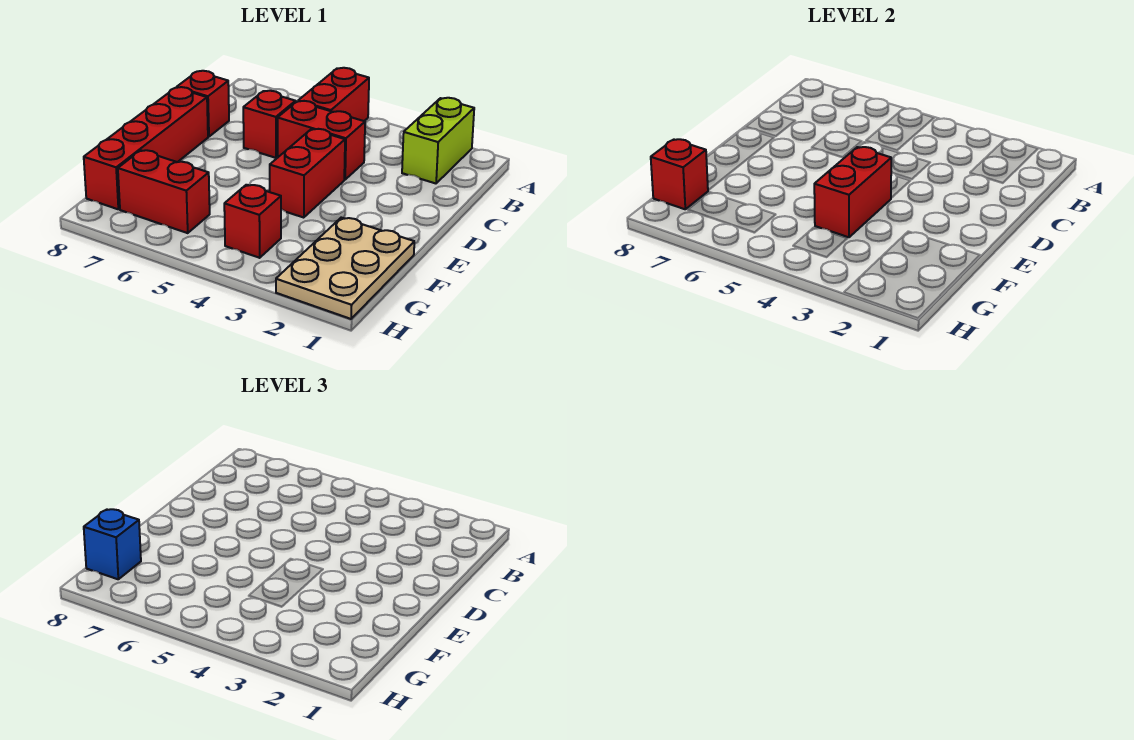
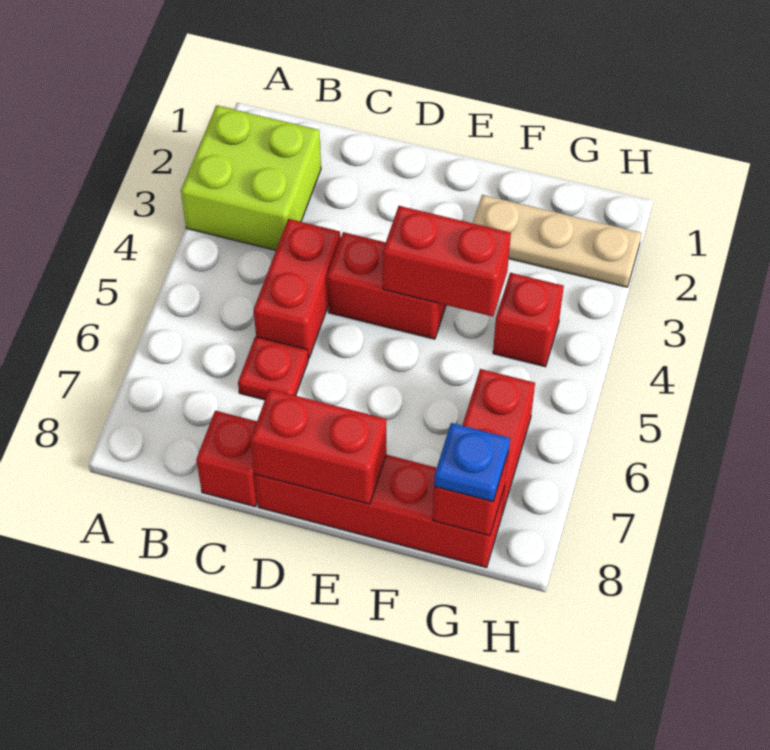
lime 1x2 brick [402,98,474,183] -> lime 2x2 brick [181,105,321,250]
red 1x2 brick [298,68,369,121] -> red 1x2 brick moved to [251,389,386,504]
red 1x1 brick [243,91,296,158] -> red 1x1 plate [238,337,308,400]
tan 2x3 plate [276,218,414,319] -> tan 1x3 plate [473,195,642,287]
blue 1x1 brick [84,509,141,579] -> blue 1x1 plate [434,423,510,502]

